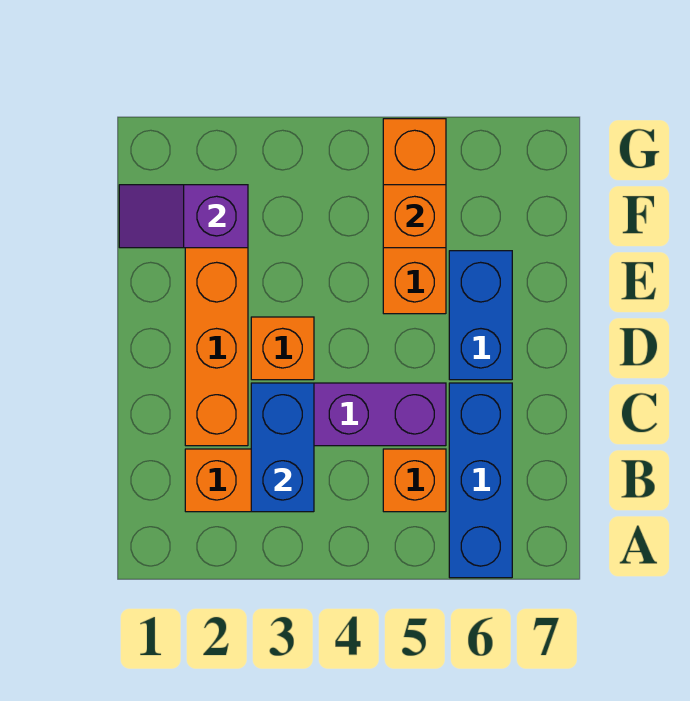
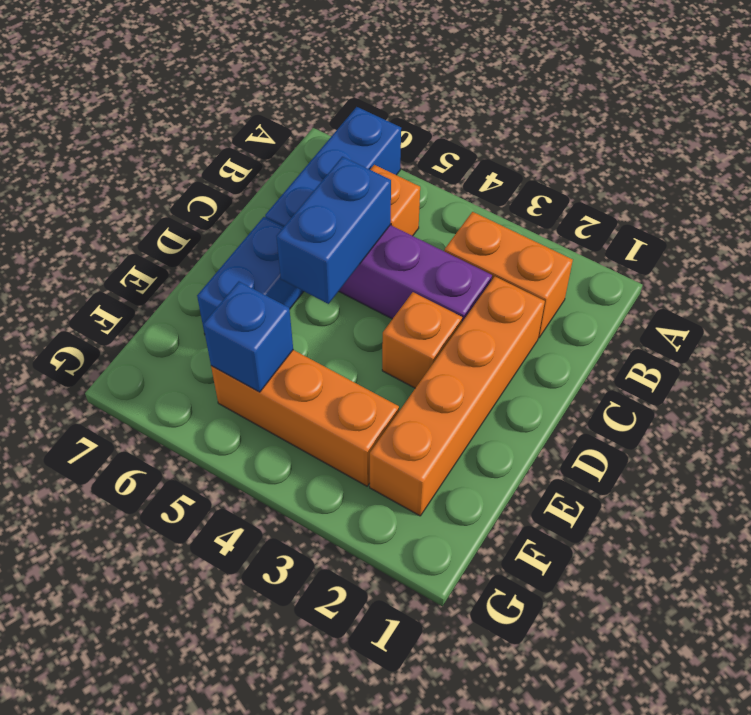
blue 1x2 brick [251,383,314,512] -> blue 1x2 brick moved to [276,157,391,304]
orange 1x3 brick [383,119,446,314] -> orange 1x3 brick turned to [211,350,399,486]
purple 1x2 slope [119,185,248,248] -> none
orange 1x1 brick [383,185,446,248] -> blue 1x1 brick [203,282,293,392]

